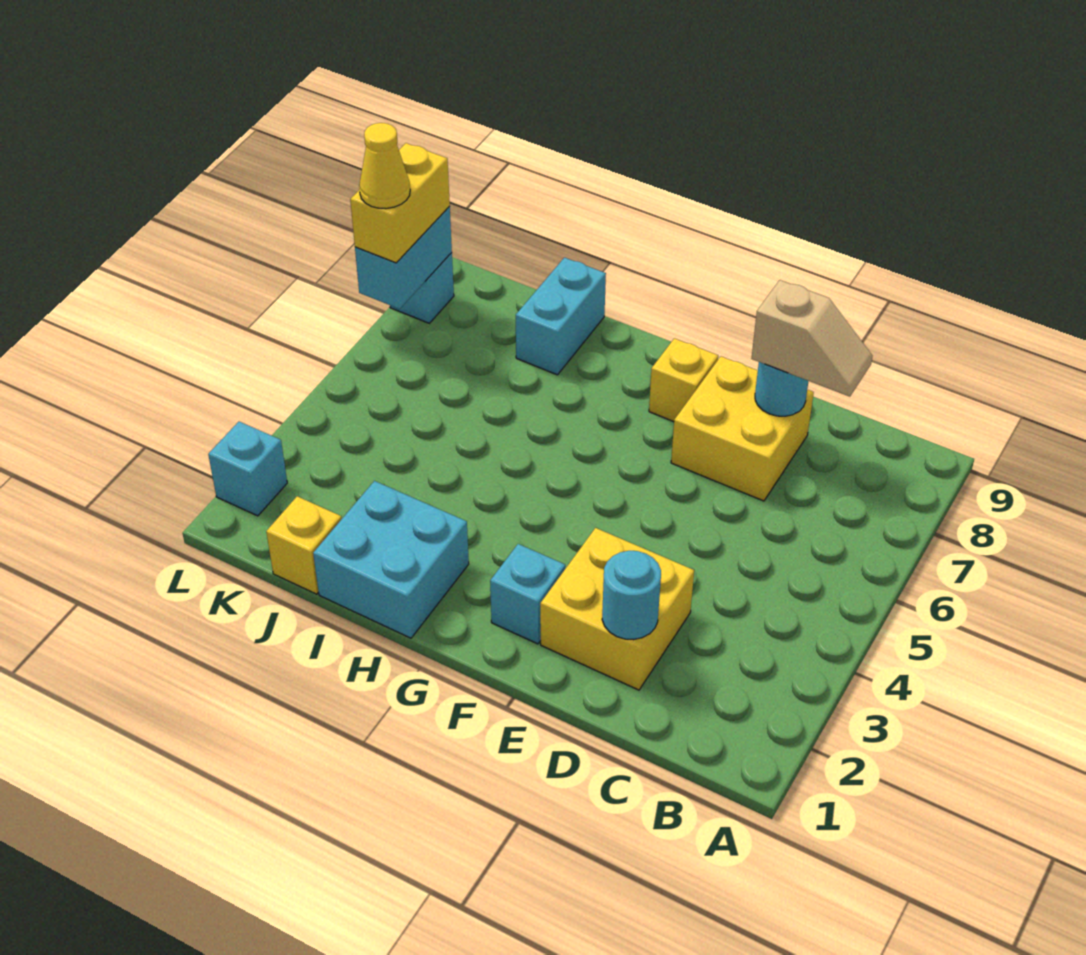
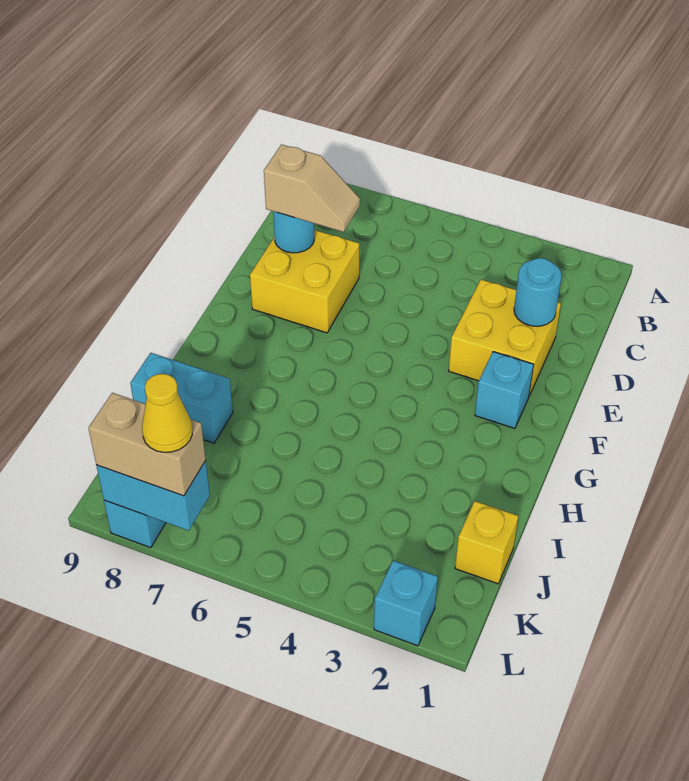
tan 1x2 slope [751,280,872,397] -> tan 1x2 slope turned to [264,144,360,232]
yellow 1x1 brick [649,338,718,422] -> none
cyan 2x2 brick [313,481,469,638] -> none
yellow 1x2 brick [350,143,450,263] -> tan 1x2 brick [88,393,206,496]

